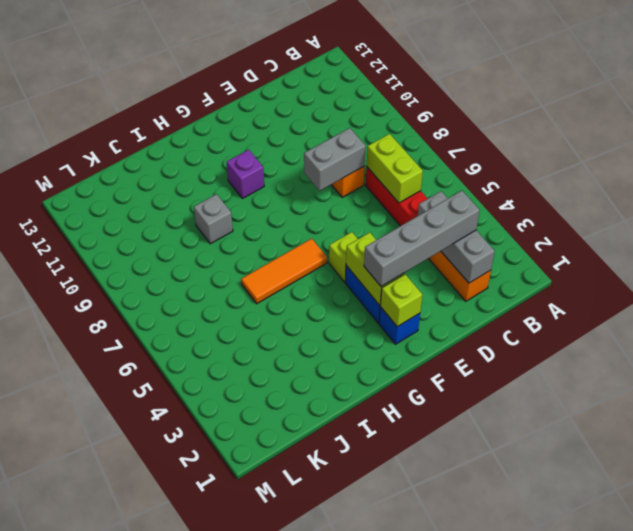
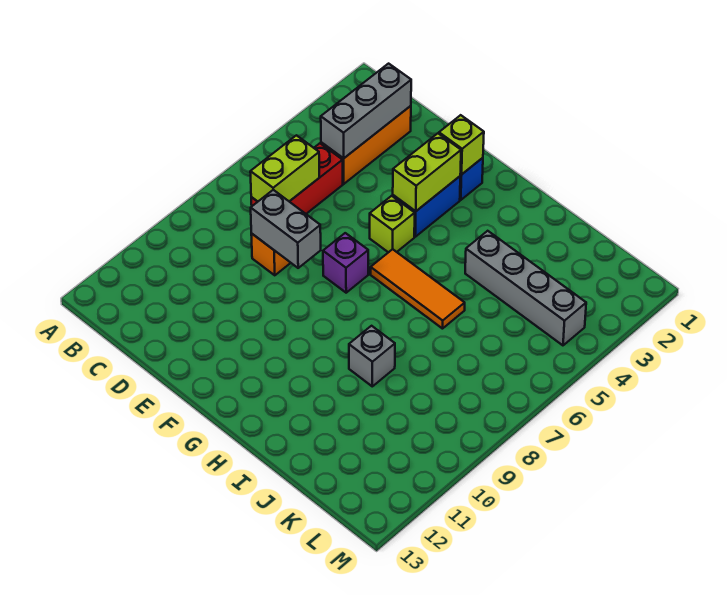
grey 1x4 brick [364,191,480,286] -> grey 1x4 brick moved to [465,231,586,345]
purple 1x1 brick [227,150,264,198] -> purple 1x1 brick moved to [323,233,368,293]

